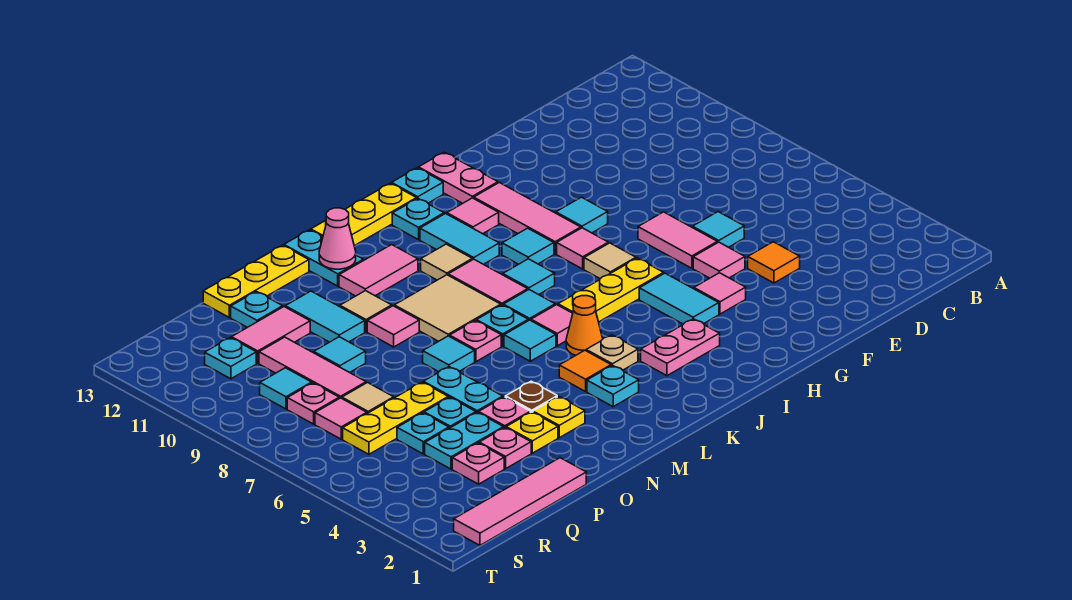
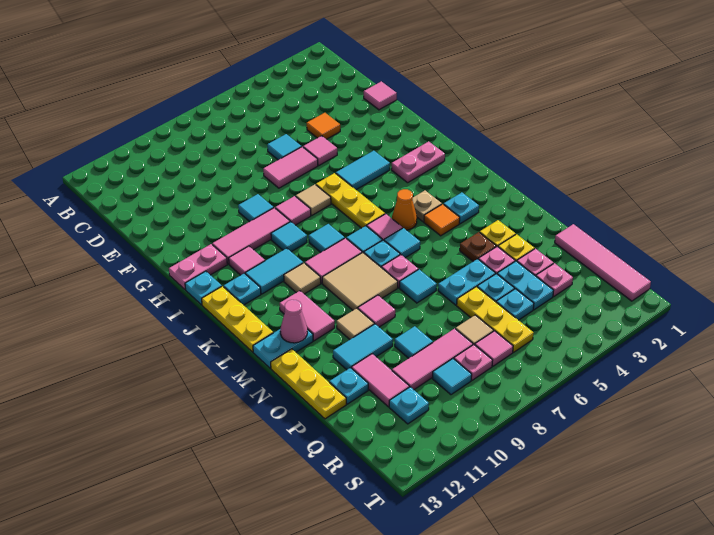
pink 1x1 tile [694,273,746,314] -> pink 1x1 tile moved to [364,81,397,110]
pink 1x2 plate [641,319,720,376] -> pink 1x2 plate turned to [391,141,445,183]

